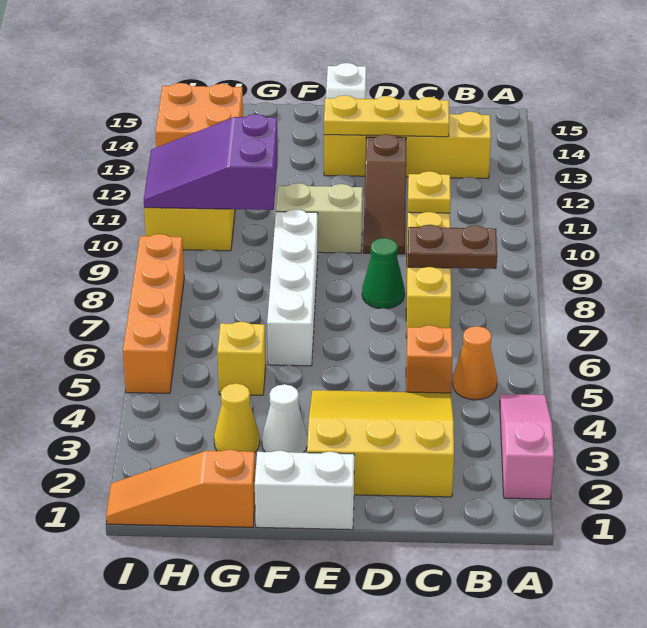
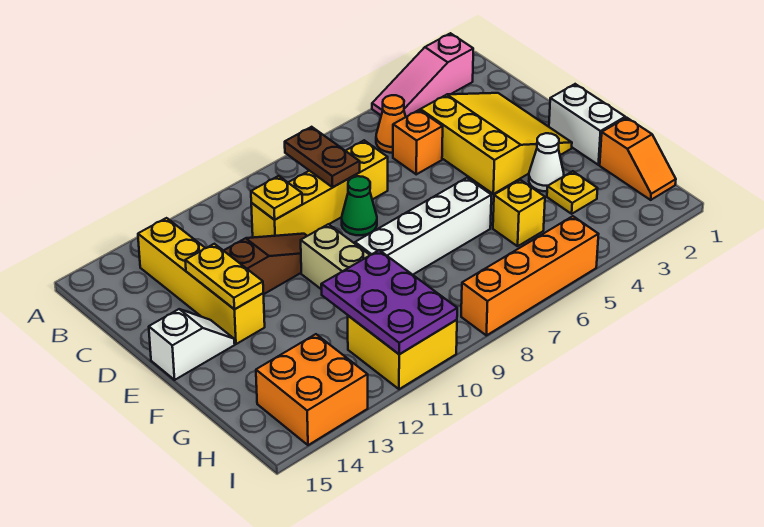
yellow 3x3 slope [307,390,454,497] -> yellow 3x3 slope turned to [420,93,572,194]
yellow 1x3 plate [324,95,449,137] -> yellow 1x2 plate [185,244,263,309]
orange 1x3 slope [106,449,255,527] -> orange 1x2 slope [600,118,676,200]
yellow 1x1 cone [214,383,260,452] -> yellow 1x1 plate [547,171,598,214]
purple 2x3 slope [144,114,278,210] -> purple 2x3 plate [321,250,457,354]

